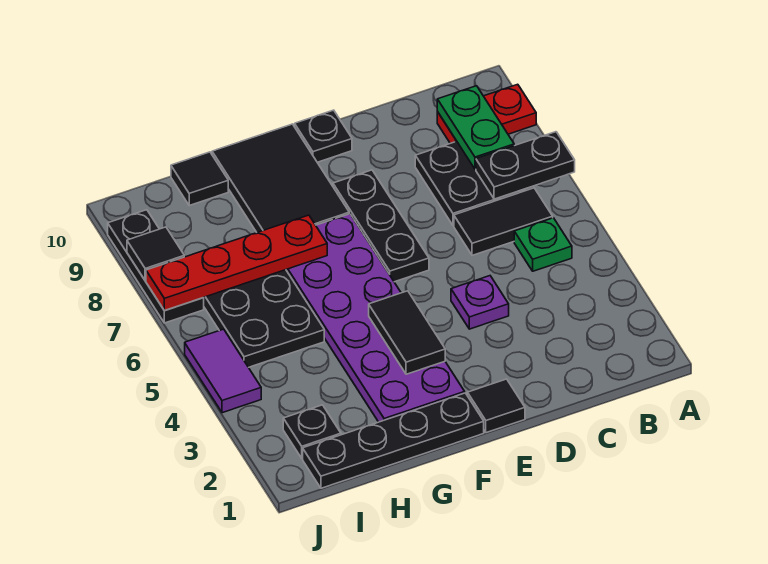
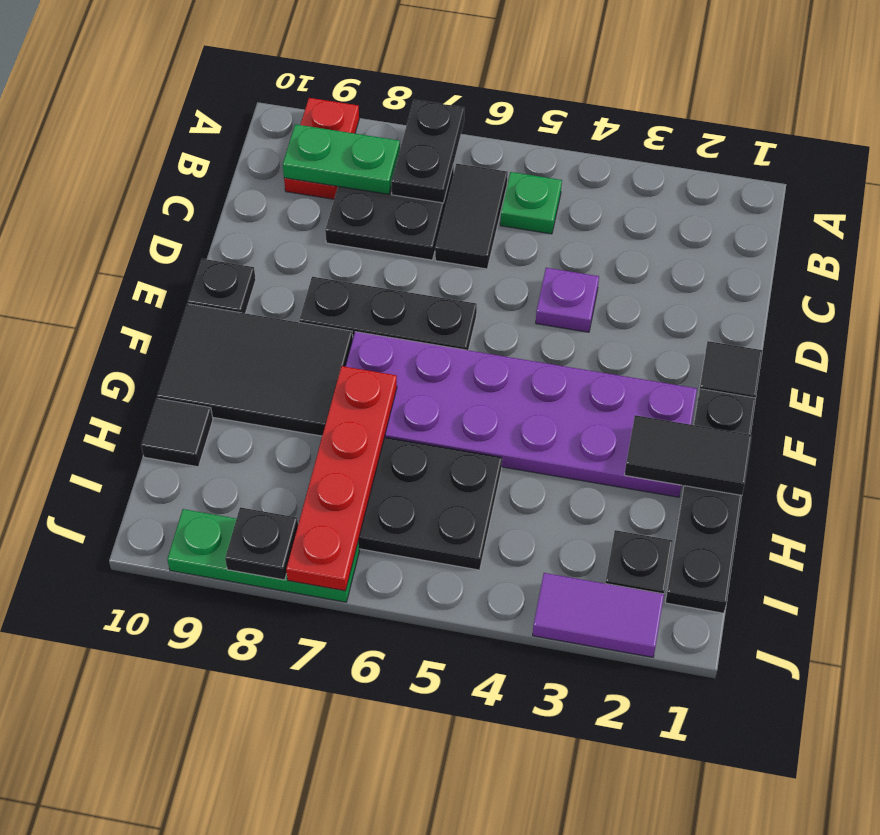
black 1x2 tile [369,291,445,374] -> black 1x2 tile moved to [625,415,752,495]
purple 1x2 tile [185,329,261,413] -> purple 1x2 tile moved to [533,573,664,657]
black 1x3 plate [108,210,204,323] -> green 1x3 plate [167,509,359,602]
black 1x1 tile [127,227,184,281] -> black 1x1 plate [225,507,298,580]

